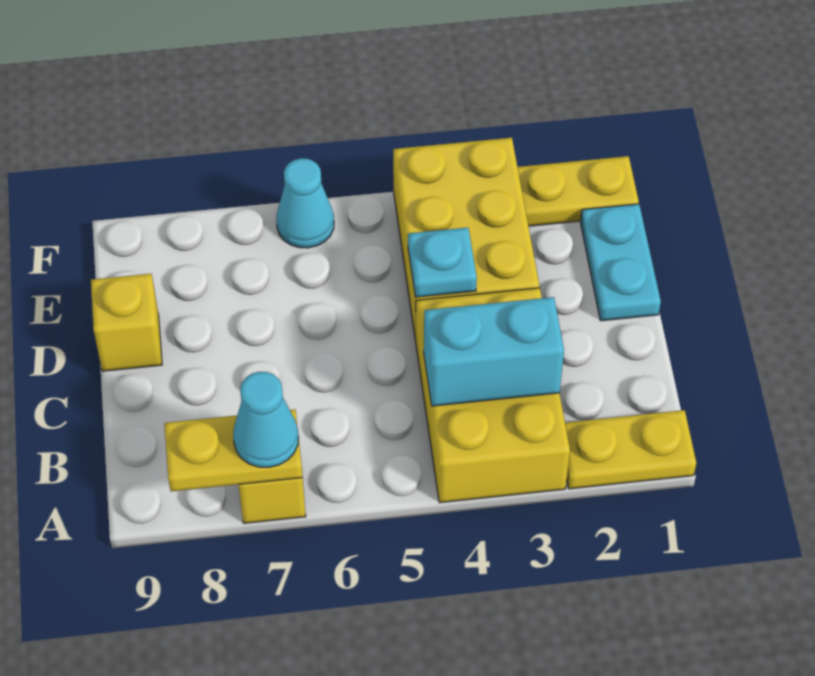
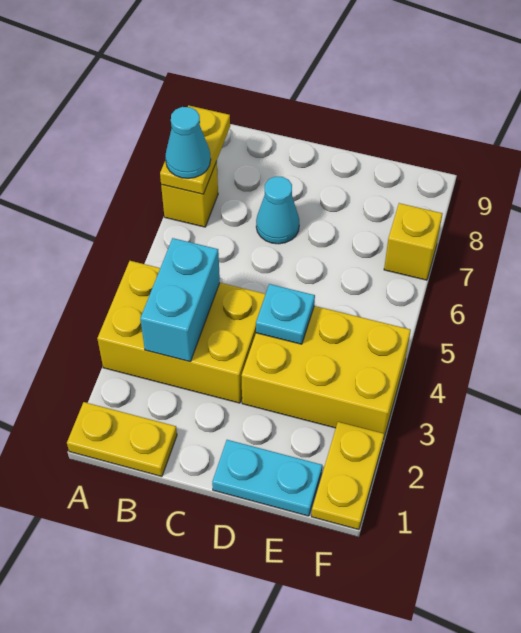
yellow 1x2 plate [565,410,696,489] -> yellow 1x2 plate turned to [67,402,177,476]
yellow 1x1 brick [91,274,162,371] -> yellow 1x1 brick moved to [384,203,443,280]
cyan 1x1 cone [276,158,334,248] -> cyan 1x1 cone moved to [256,177,299,244]

